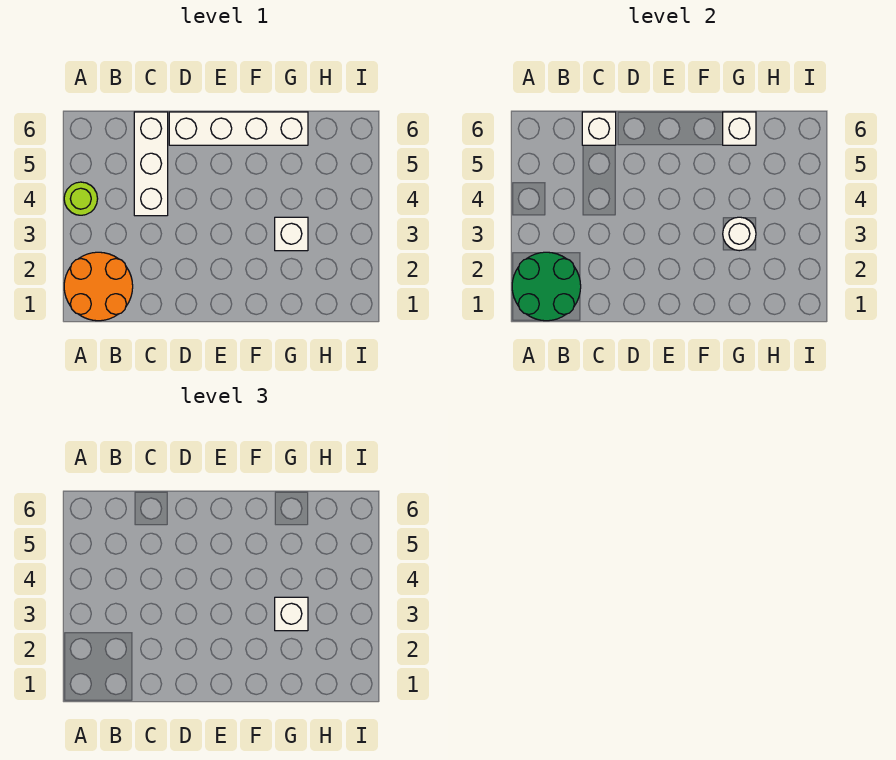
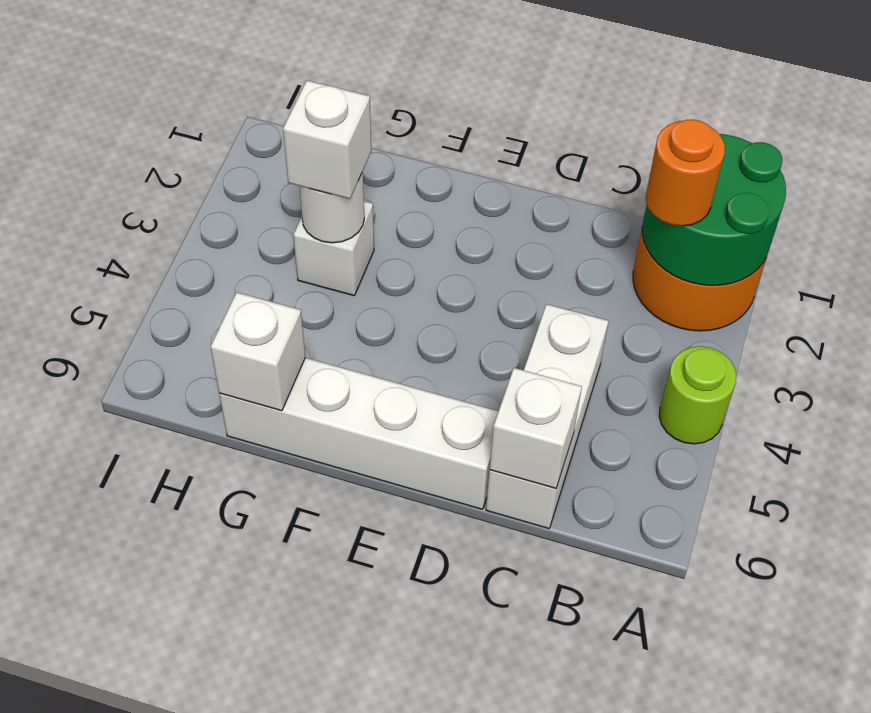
none -> orange 1x1 round brick [646,120,725,226]

